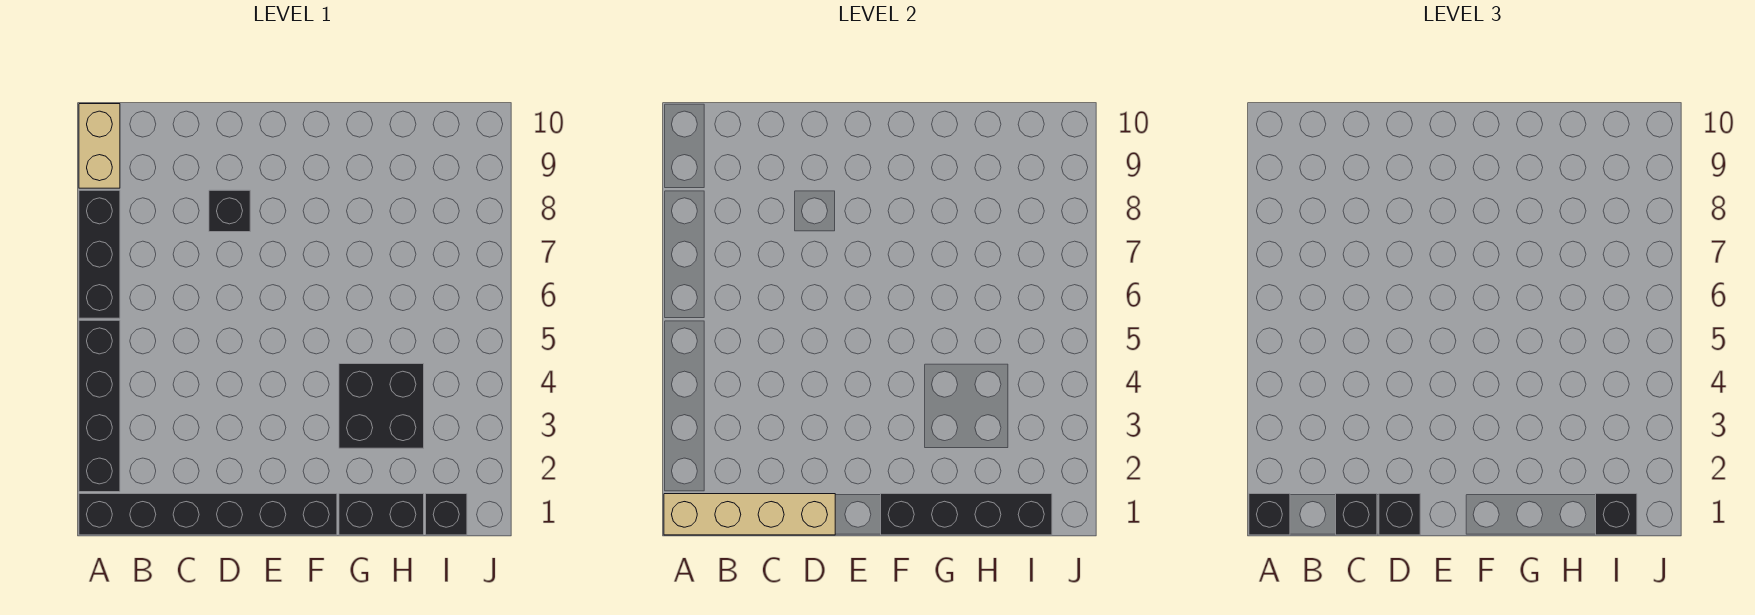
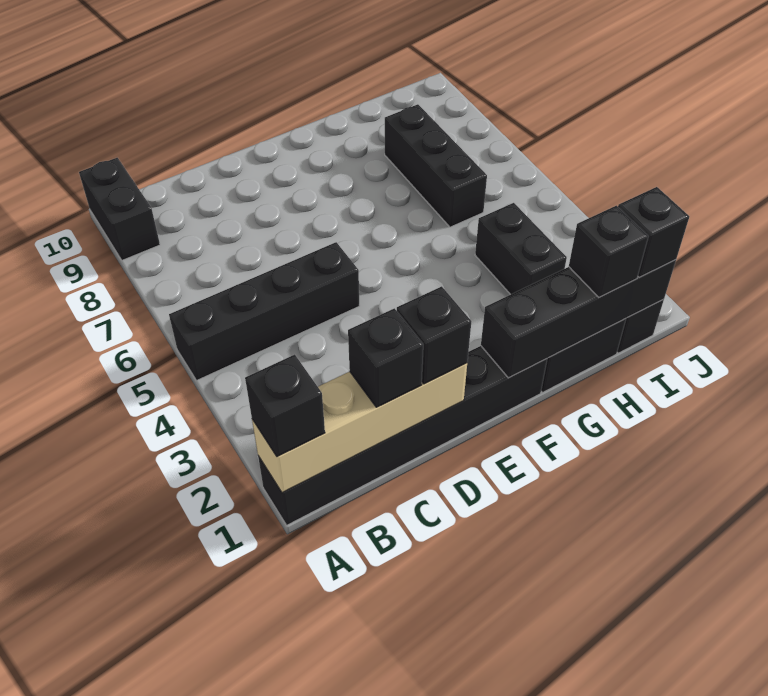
black 1x4 brick [79,320,120,492] -> black 1x4 brick turned to [169,242,360,381]
black 1x3 brick [79,190,120,318] -> black 1x3 brick moved to [385,104,487,227]
tan 1x2 brick [79,104,120,188] -> black 1x2 brick [79,158,160,260]
black 1x1 brick [209,190,250,232] -> black 1x1 brick moved to [569,206,649,297]
black 2x2 brick [339,364,424,448] -> black 1x2 brick [475,203,567,295]

